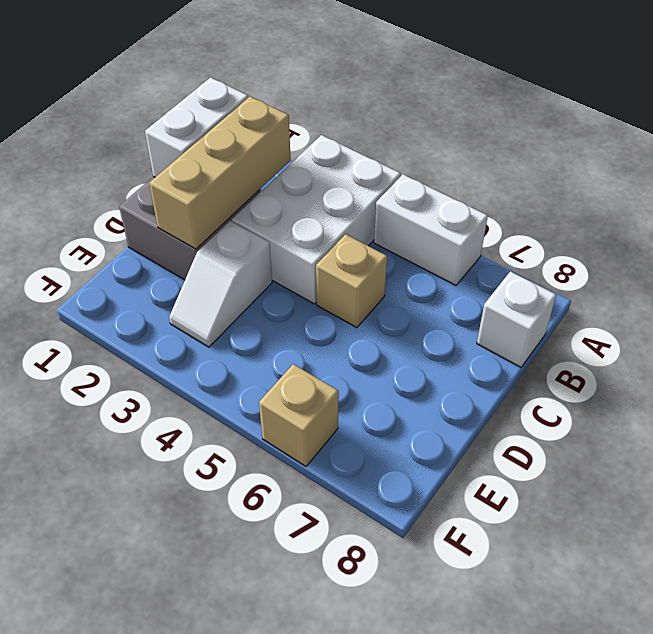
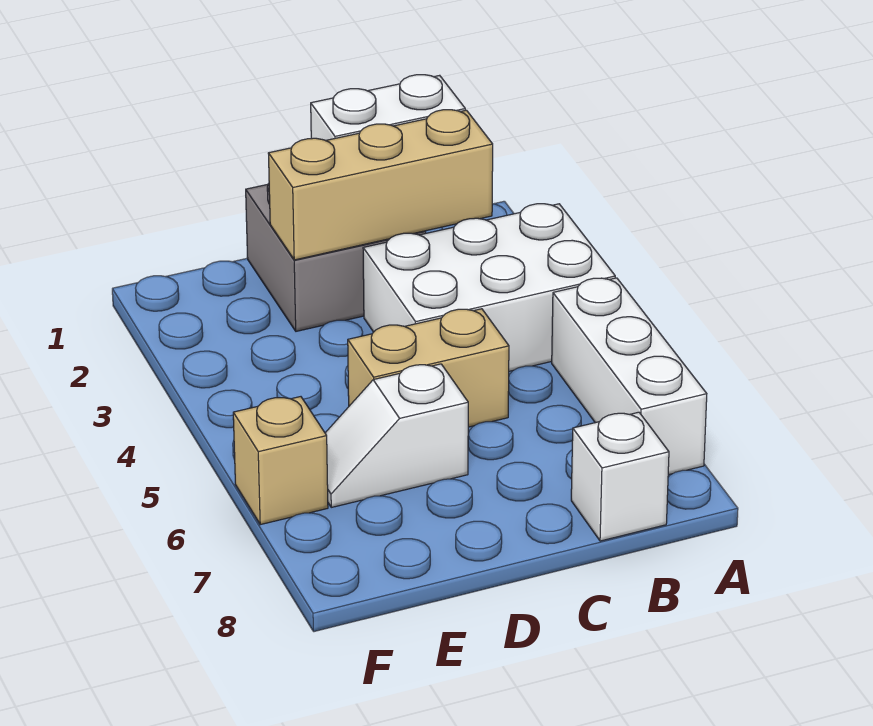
white 1x2 brick [374,174,488,285] -> white 1x3 brick [552,278,707,475]
tan 1x1 brick [316,234,387,328] -> tan 1x2 brick [348,309,509,427]
white 1x2 slope [169,221,272,347] -> white 1x2 slope moved to [325,364,468,507]

